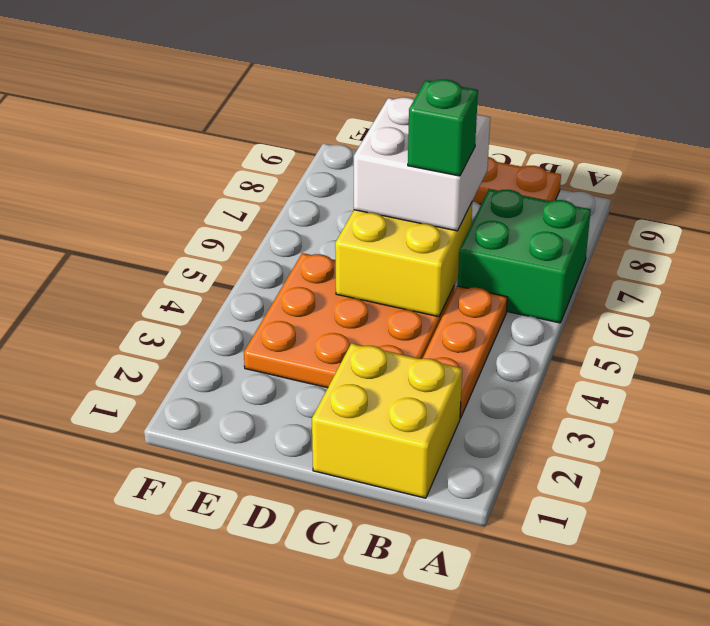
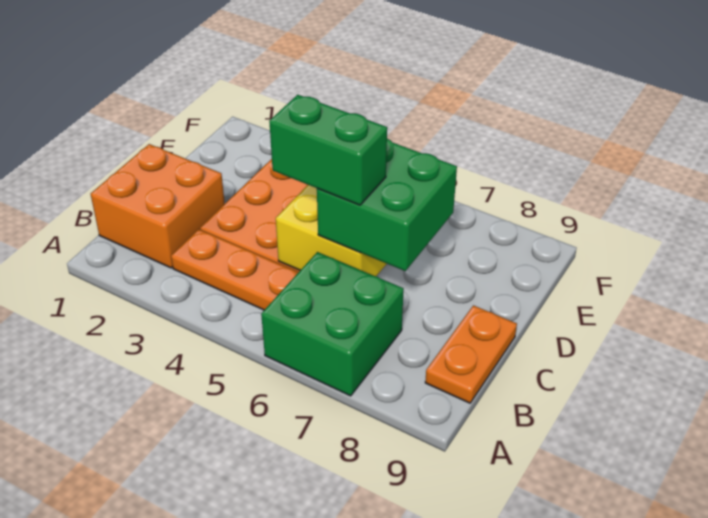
yellow 2x2 brick [312,343,462,498] -> orange 2x2 brick [91,144,225,268]
white 2x2 brick [354,97,490,231] -> green 2x2 brick [317,139,457,271]
green 1x1 brick [408,80,478,176] -> green 1x2 brick [269,95,387,205]

